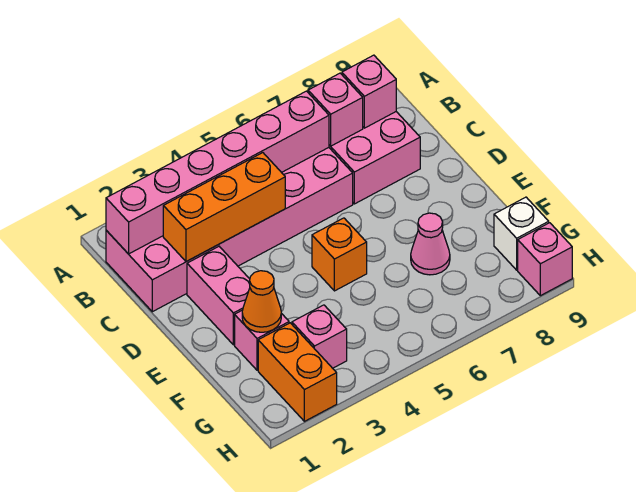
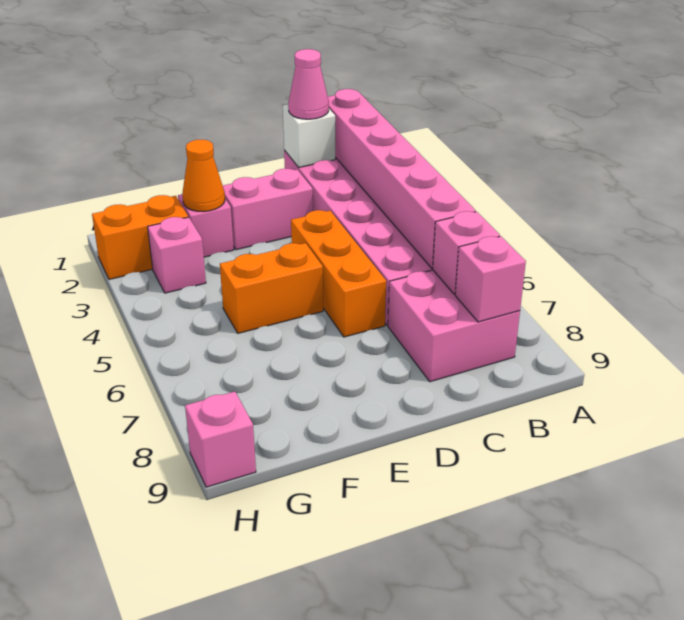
orange 1x3 brick [163,153,285,262] -> orange 1x3 brick moved to [291,210,386,337]
orange 1x1 brick [312,218,367,291] -> orange 1x2 brick [220,243,323,333]
pink 1x1 cone [411,213,450,275] -> pink 1x1 cone moved to [288,49,329,119]
white 1x1 brick [494,197,549,270] -> white 1x1 brick moved to [283,105,335,167]

